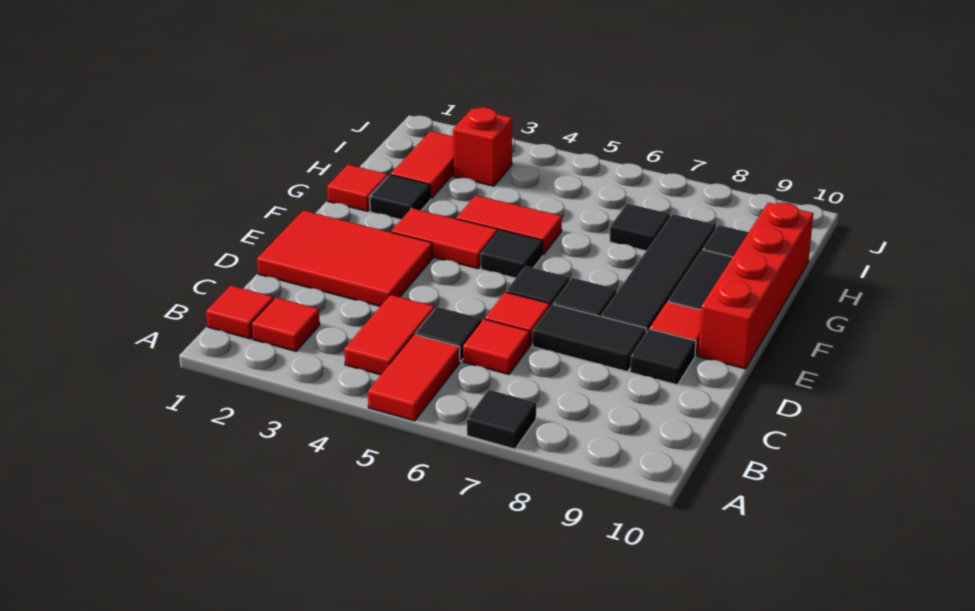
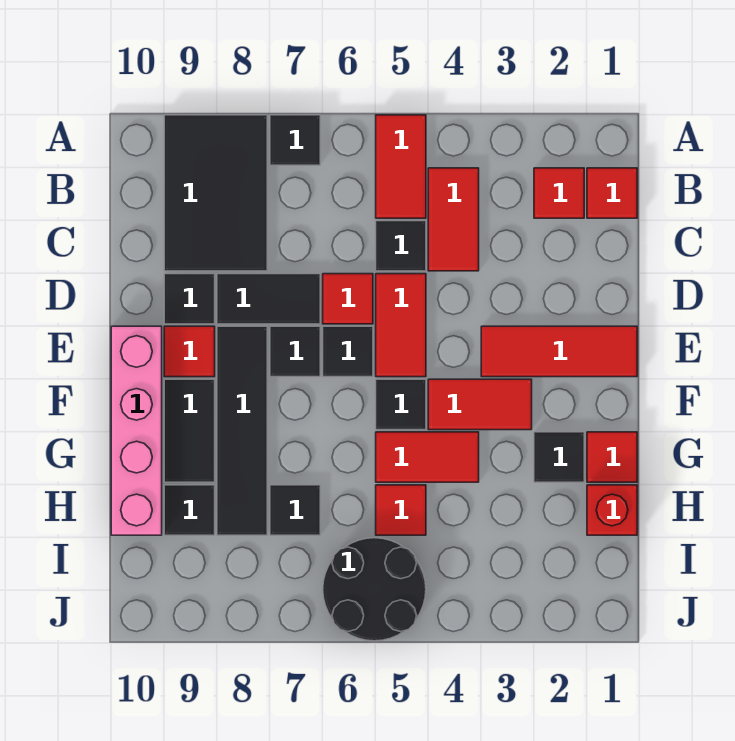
none -> black 2x3 tile [164,115,267,271]
red 1x1 tile [463,319,529,374] -> red 1x1 tile moved to [376,485,426,535]
red 2x3 tile [257,211,433,306] -> red 1x3 tile [481,326,637,377]
red 1x4 brick [698,202,813,369] -> pink 1x4 brick [111,326,162,535]
red 1x2 tile [391,131,454,199] -> red 1x2 tile moved to [376,274,426,377]
red 1x1 brick [453,108,512,186] -> red 1x1 brick moved to [587,485,637,535]
none -> black 2x2 round brick [323,538,426,641]

